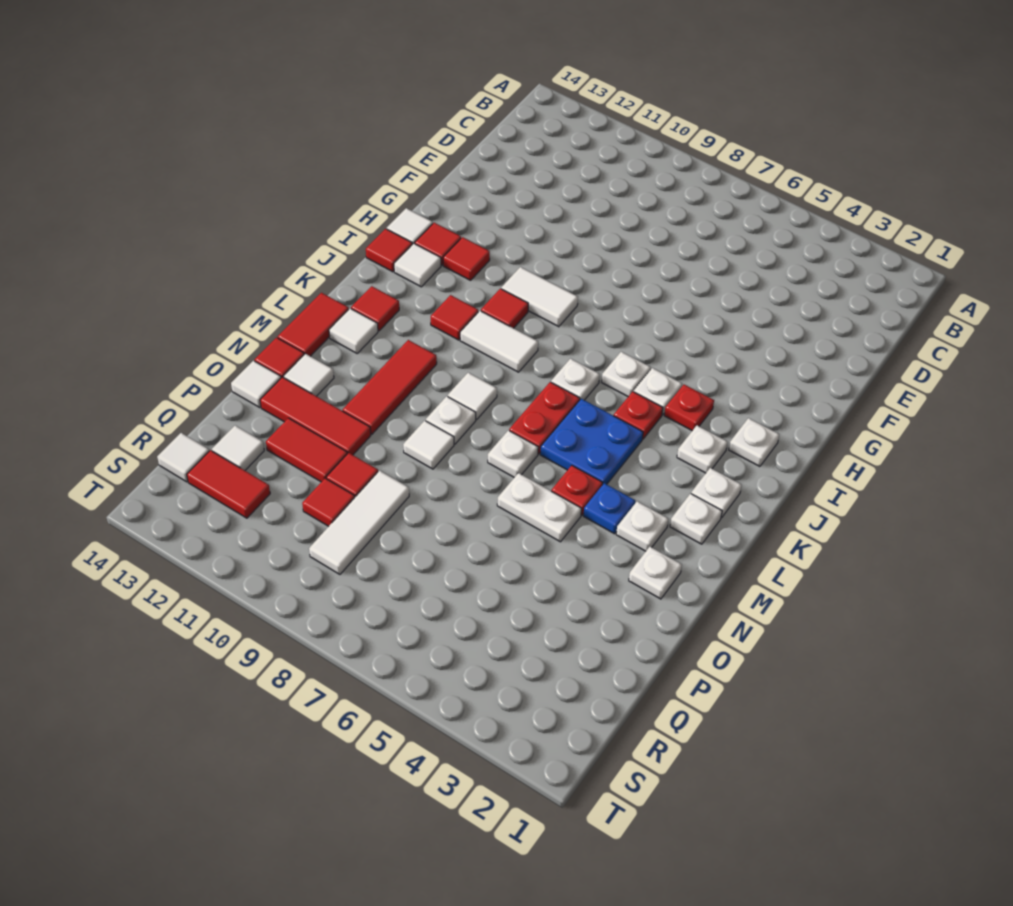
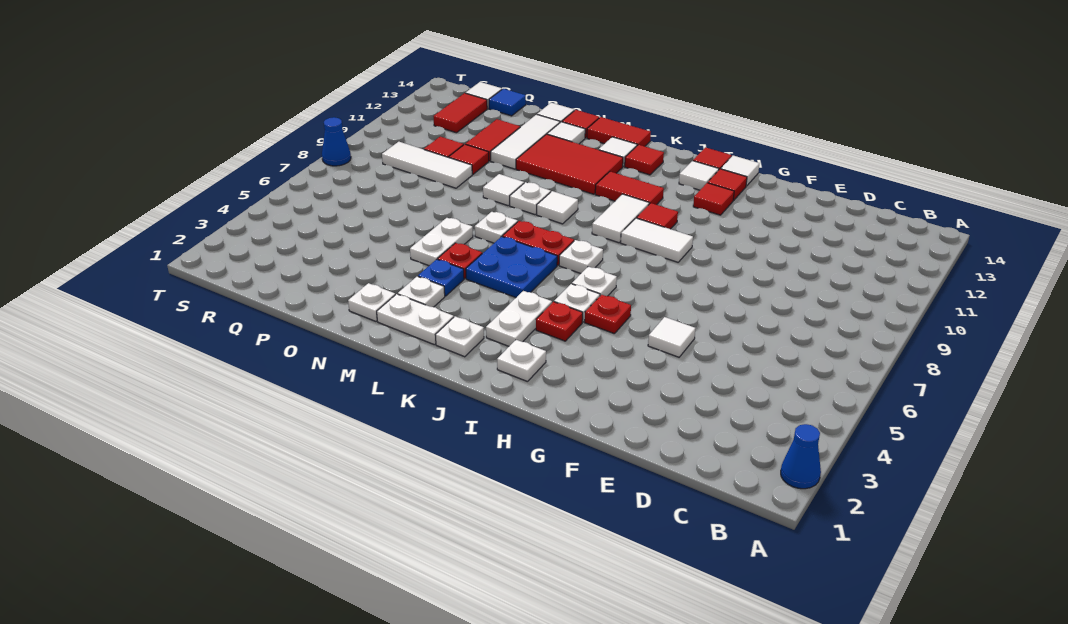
none -> blue 1x1 cone [781,424,821,489]
white 1x2 tile [501,267,578,327] -> white 1x2 tile turned to [621,218,693,262]
white 1x1 plate [677,426,728,473] -> white 1x2 plate [486,291,552,346]
red 1x1 plate [614,392,663,439] -> red 1x1 plate moved to [585,295,631,334]
red 1x1 tile [431,295,478,340] -> red 1x2 tile [595,172,664,205]
white 1x1 plate [670,494,722,544] -> white 1x2 plate [377,294,454,345]
red 1x3 tile [343,340,437,434] -> red 2x3 tile [516,134,623,194]
red 1x3 tile [260,377,371,455] -> white 1x3 tile [491,114,560,169]
white 1x1 tile [212,426,264,470] -> white 1x1 tile moved to [648,317,695,357]
none -> blue 1x1 tile [489,89,526,116]
none -> blue 1x1 cone [322,117,351,166]

